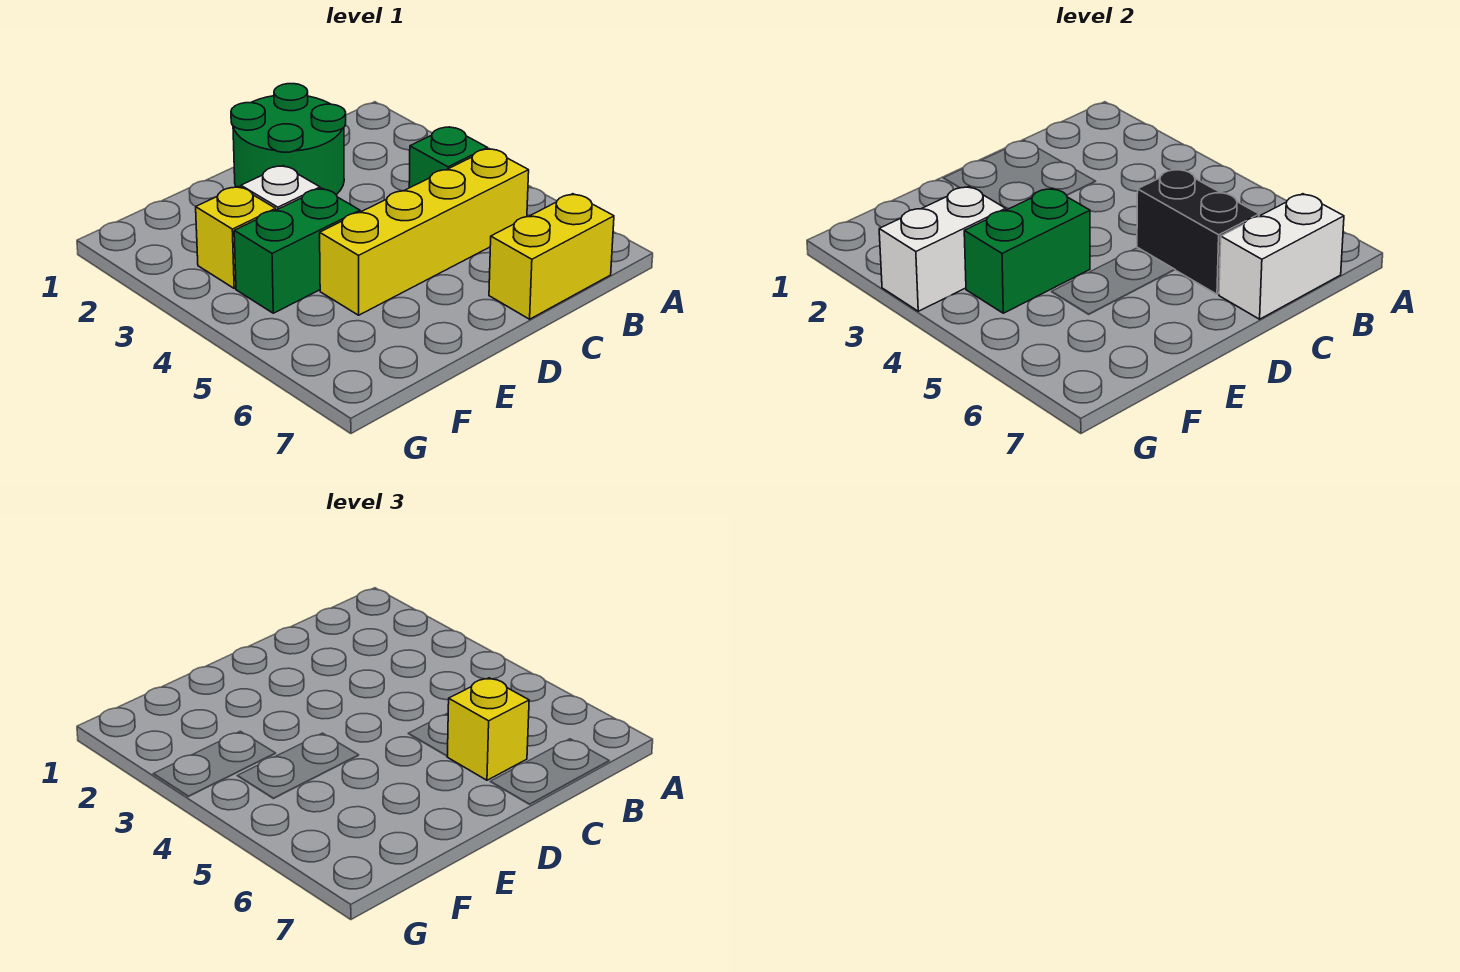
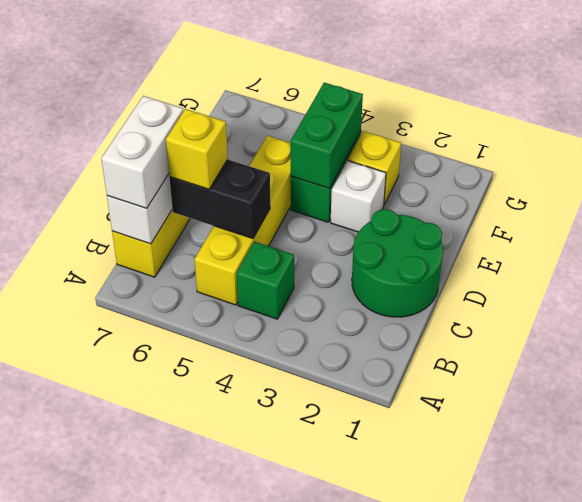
white 1x2 brick [879,186,1006,311] -> white 1x2 brick moved to [101,96,183,208]

